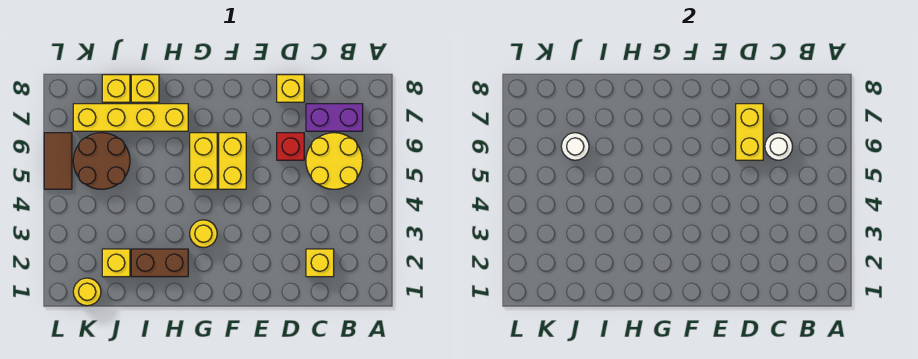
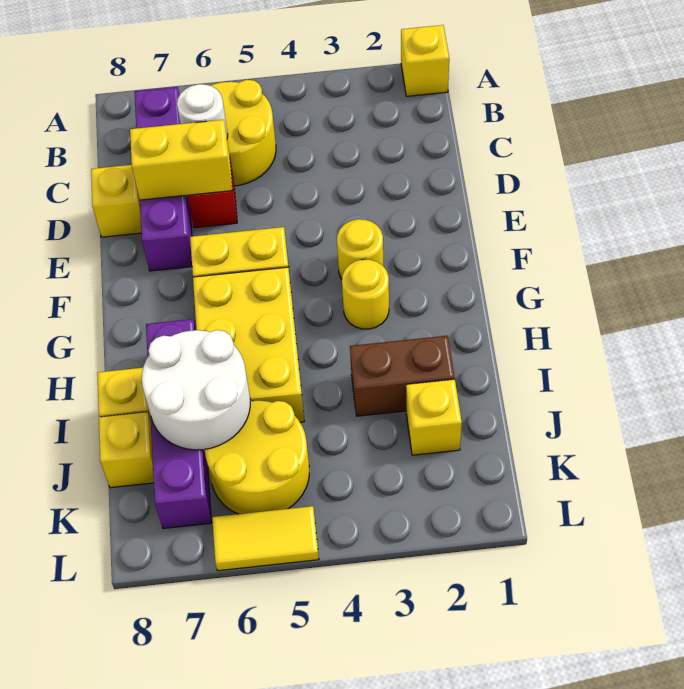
purple 1x2 brick [306,104,363,131] -> purple 1x4 brick [135,87,192,271]
yellow 1x1 brick [306,249,334,277] -> yellow 1x1 brick moved to [401,25,449,96]
yellow 1x2 brick [190,133,217,189] -> yellow 2x3 brick [193,267,305,422]
brown 1x2 brick [131,249,188,277] -> brown 1x2 brick turned to [350,336,455,416]
yellow 1x4 brick [73,104,188,131] -> purple 1x4 brick [146,319,212,529]
brown 2x2 round brick [73,133,130,189] -> yellow 2x2 round brick [205,401,309,514]
white 1x1 round brick [561,133,589,160] -> white 2x2 round brick [142,330,250,450]
yellow 1x1 round brick [73,278,101,306] -> yellow 1x1 round brick moved to [337,219,383,279]
brown 1x2 tile [44,133,72,189] -> yellow 1x2 tile [212,506,319,571]

